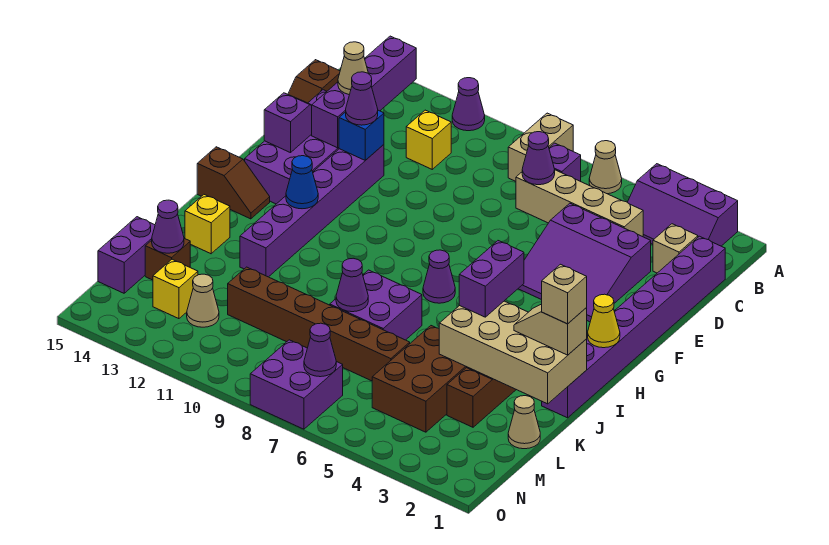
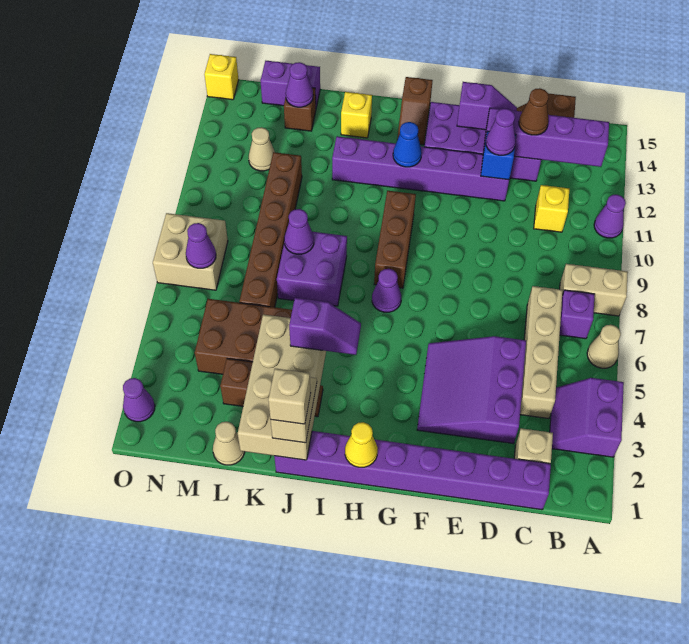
purple 2x3 slope [627,164,738,246] -> purple 2x2 slope [550,378,624,457]
purple 1x1 cone [522,132,555,185] -> purple 1x1 cone moved to [123,378,155,422]
tan 1x1 cone [338,42,369,95] -> brown 1x1 cone [519,88,549,135]
none -> brown 1x3 brick [374,191,416,288]
purple 1x2 brick [459,241,524,317] -> purple 1x2 slope [289,298,361,355]
yellow 1x1 brick [153,259,198,319] -> yellow 1x1 brick moved to [204,54,239,100]
purple 2x2 brick [250,340,343,429] -> tan 2x2 brick [153,213,228,290]

